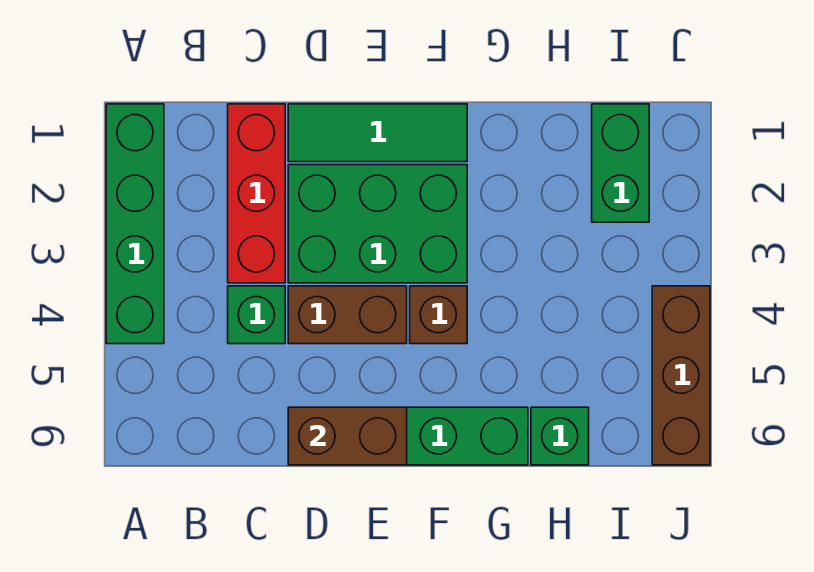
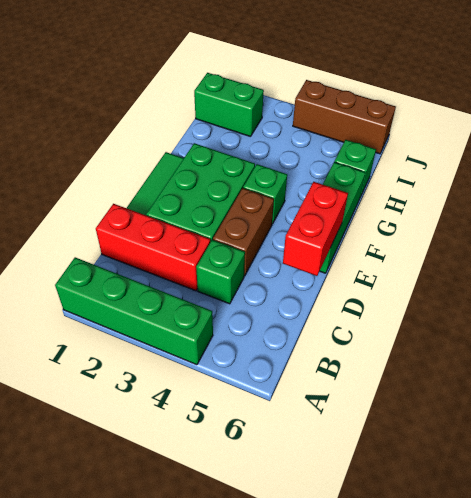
brown 1x2 brick [288,407,407,465] -> red 1x2 brick [283,182,348,276]
brown 1x1 brick [410,286,467,344] -> green 1x1 brick [243,164,287,224]

